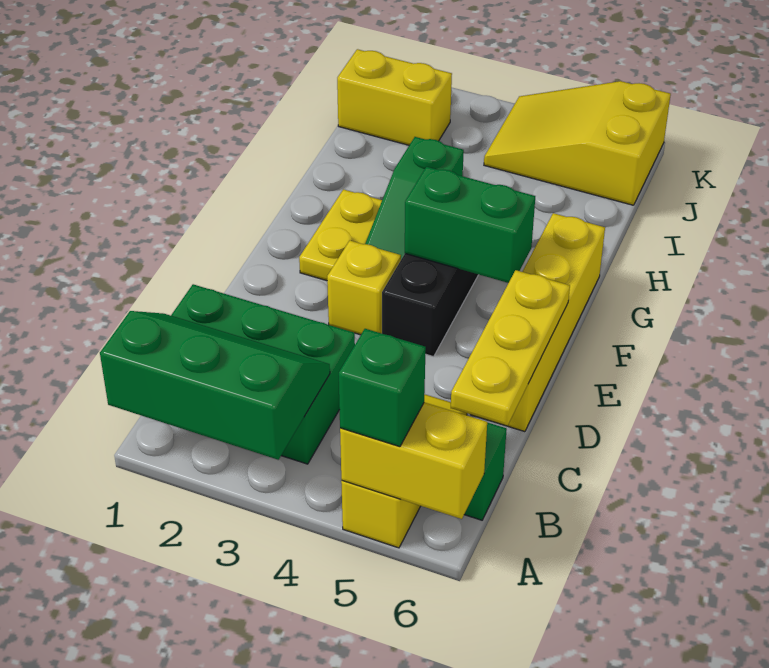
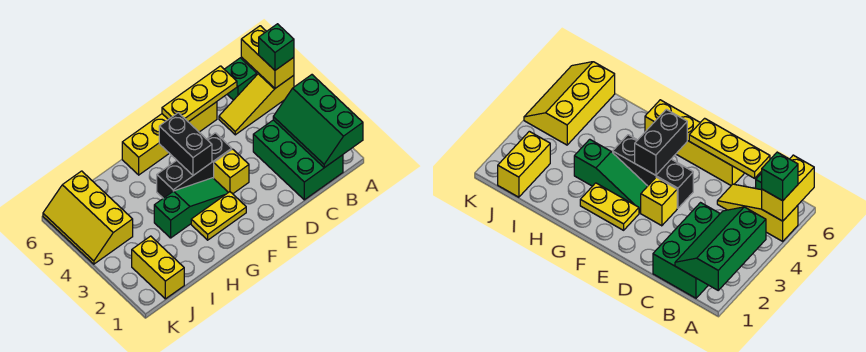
green 1x2 brick [405,167,535,283] -> black 1x2 brick [159,113,212,175]
yellow 2x3 slope [484,81,671,205] -> yellow 2x3 slope turned to [43,171,133,264]

